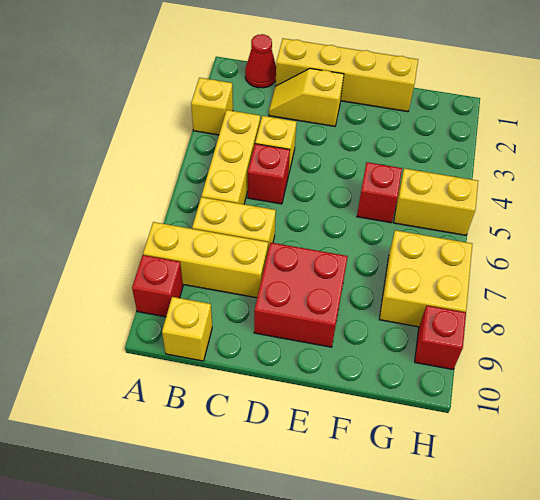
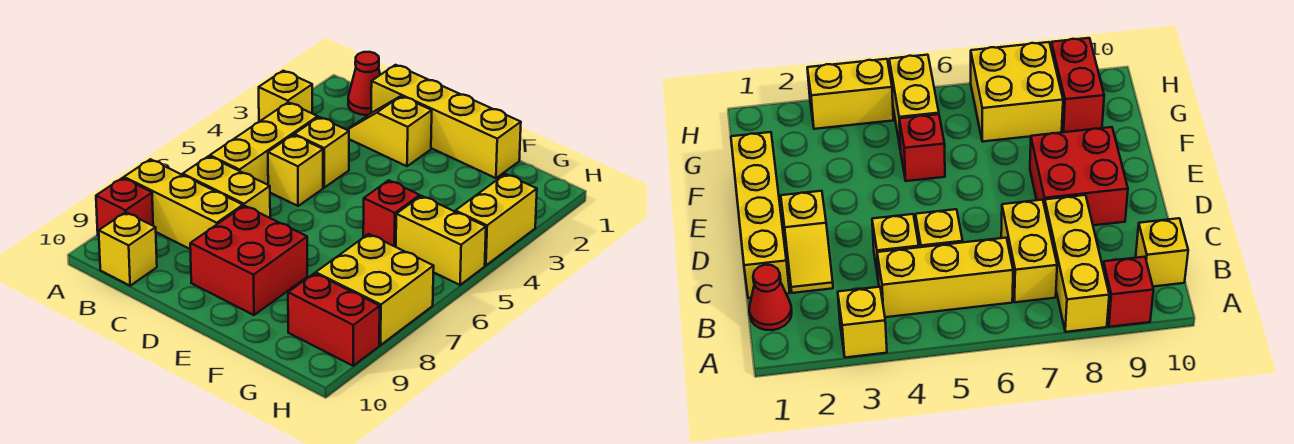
red 1x1 brick [248,144,290,204] -> yellow 1x1 brick [268,135,323,206]
none -> yellow 1x2 brick [455,174,537,266]
red 1x1 brick [415,306,466,369] -> red 1x2 brick [288,273,380,366]

